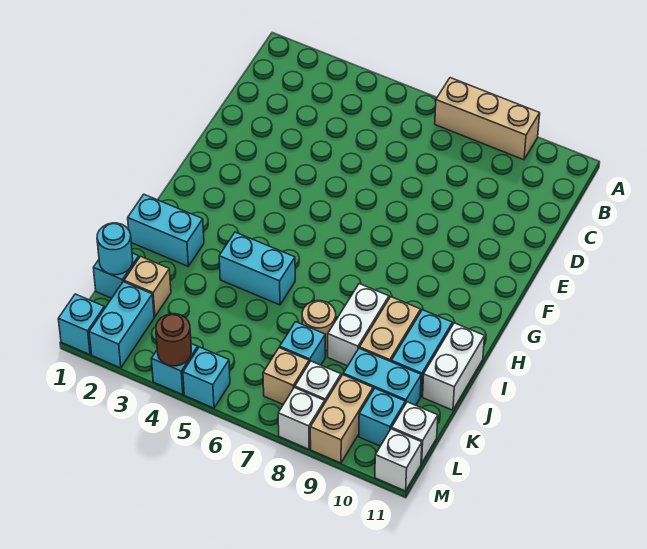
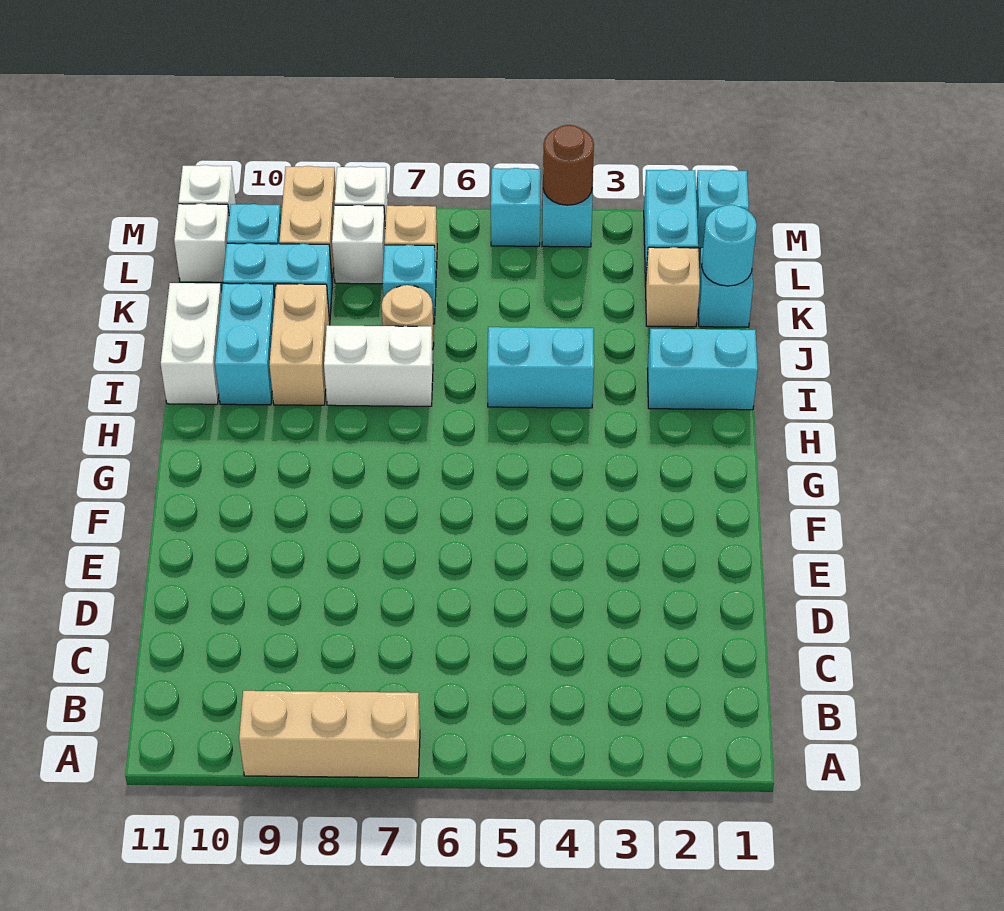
white 1x2 brick [328,284,389,366] -> white 1x2 brick turned to [324,325,433,406]

